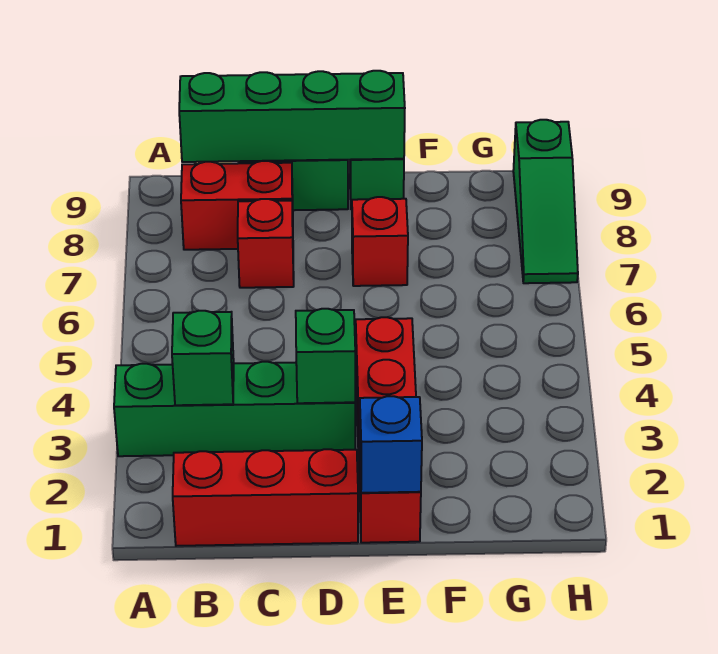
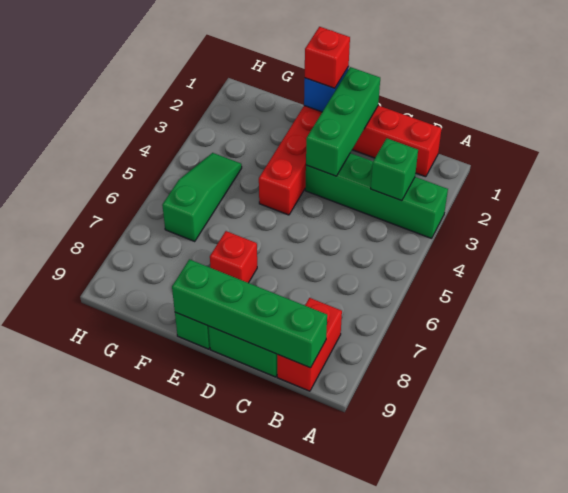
red 1x2 brick [181,161,293,250] -> red 1x2 brick turned to [277,298,342,391]
red 1x1 brick [238,199,294,288] -> red 1x1 brick moved to [305,27,350,88]
green 1x1 brick [296,309,355,403] -> green 1x3 brick [306,67,380,176]
green 1x3 slope [513,120,578,283] -> green 1x3 slope moved to [162,153,242,241]

